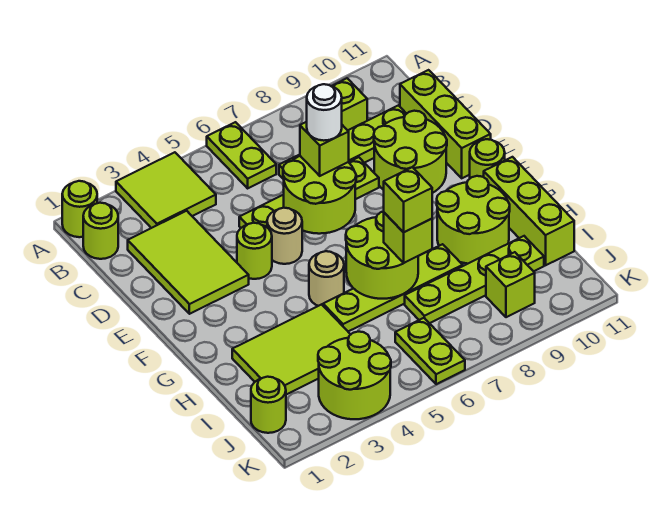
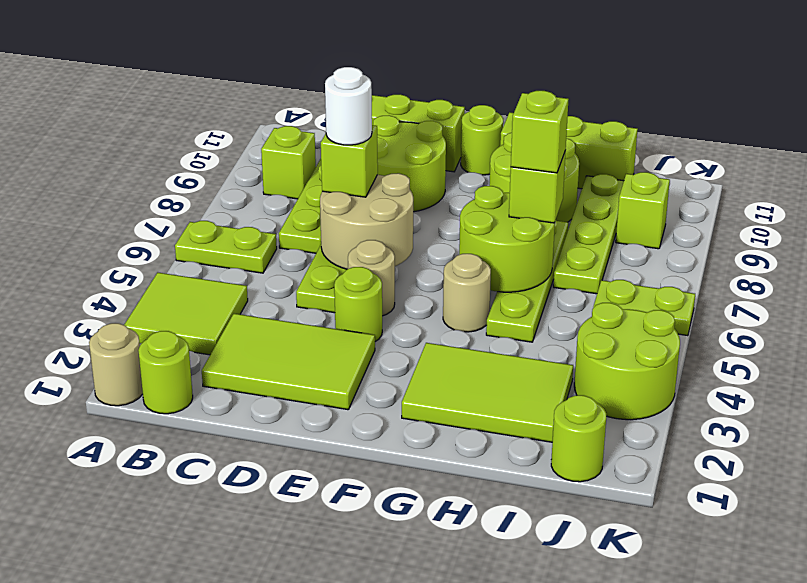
lime 1x1 round brick [62,181,97,237] -> tan 1x1 round brick [89,323,143,406]
lime 2x2 round brick [283,156,356,234] -> tan 2x2 round brick [320,173,413,269]
lime 2x3 tile [232,304,351,394] -> lime 2x3 tile turned to [402,343,573,442]

